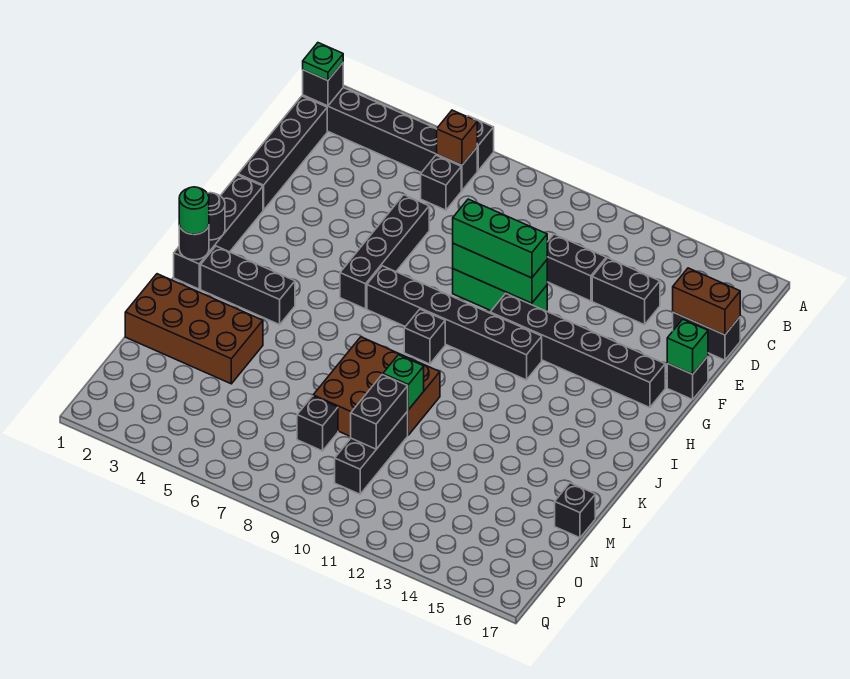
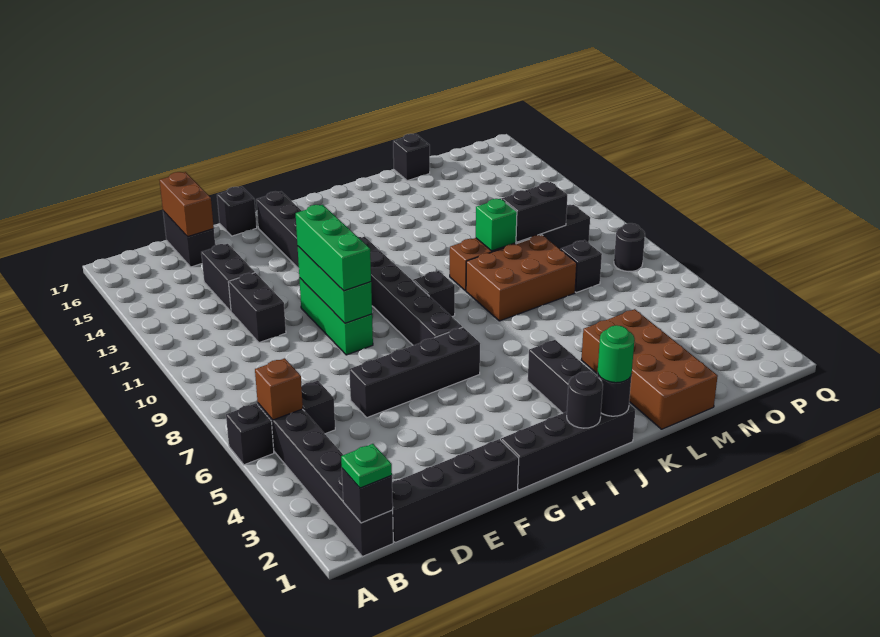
green 1x1 brick [667,319,708,374] -> none
none -> black 1x1 round brick [614,223,645,272]

